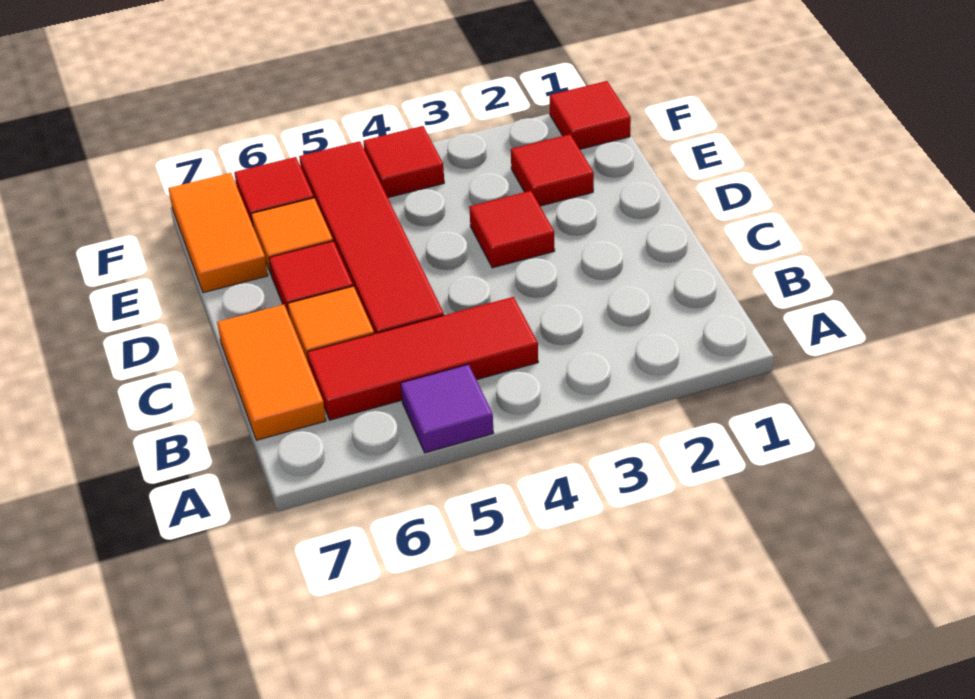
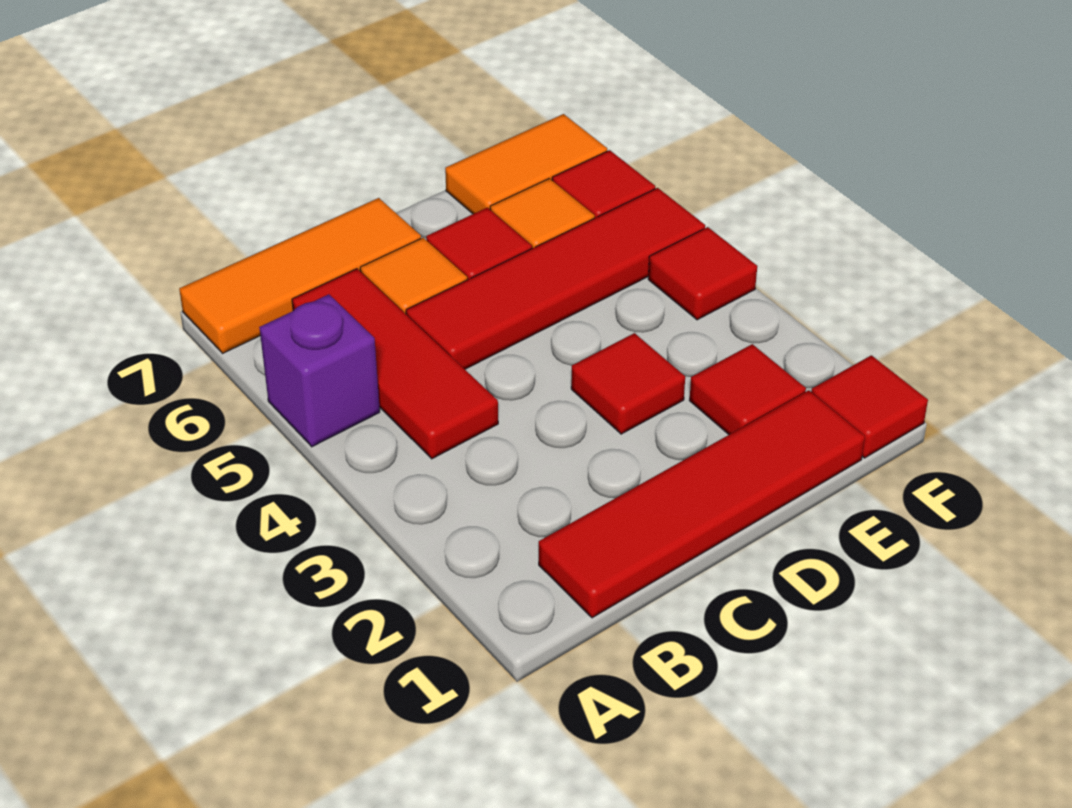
purple 1x1 tile [401,364,493,453] -> purple 1x1 brick [259,294,380,447]
none -> red 1x4 tile [539,390,865,618]
orange 1x2 tile [217,305,326,440] -> orange 1x3 tile [179,198,421,353]

